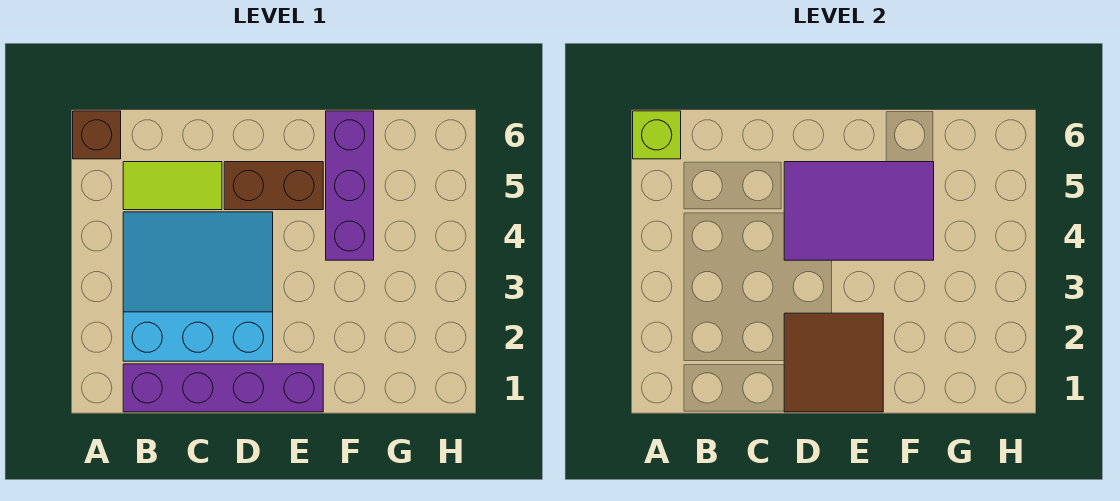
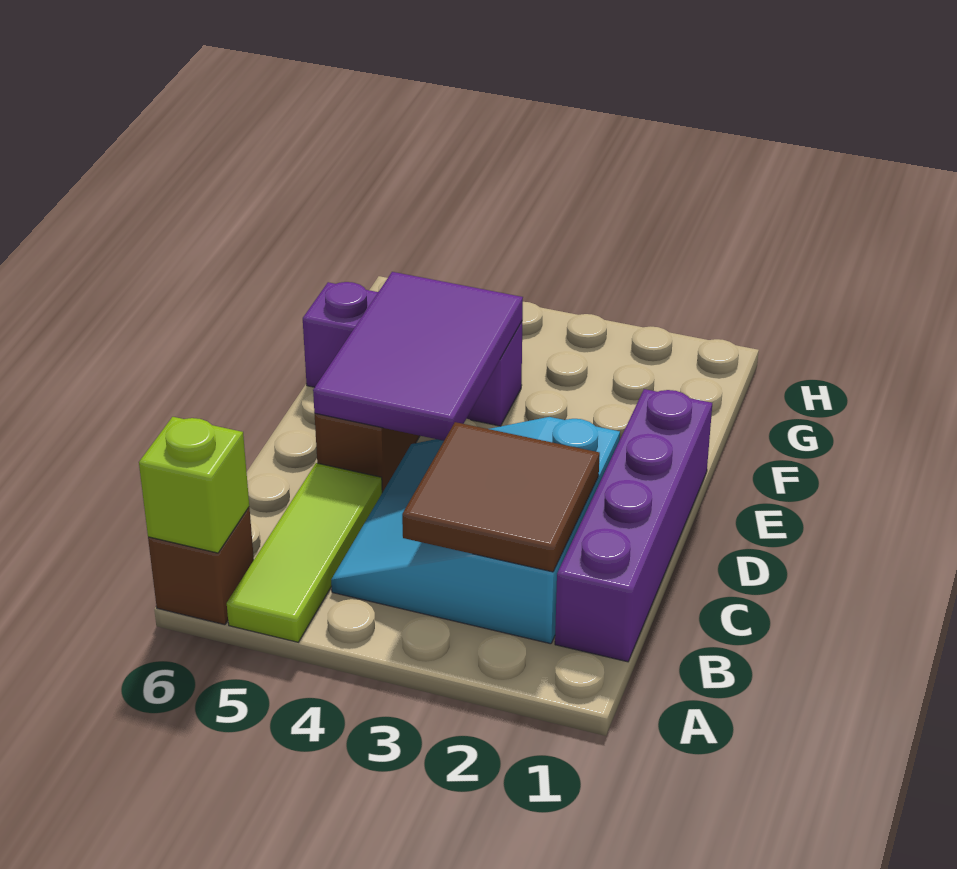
lime 1x2 tile [123,162,222,210] -> lime 1x3 tile [227,463,382,642]
brown 2x2 tile [784,313,883,412] -> brown 2x2 tile moved to [402,422,600,572]

